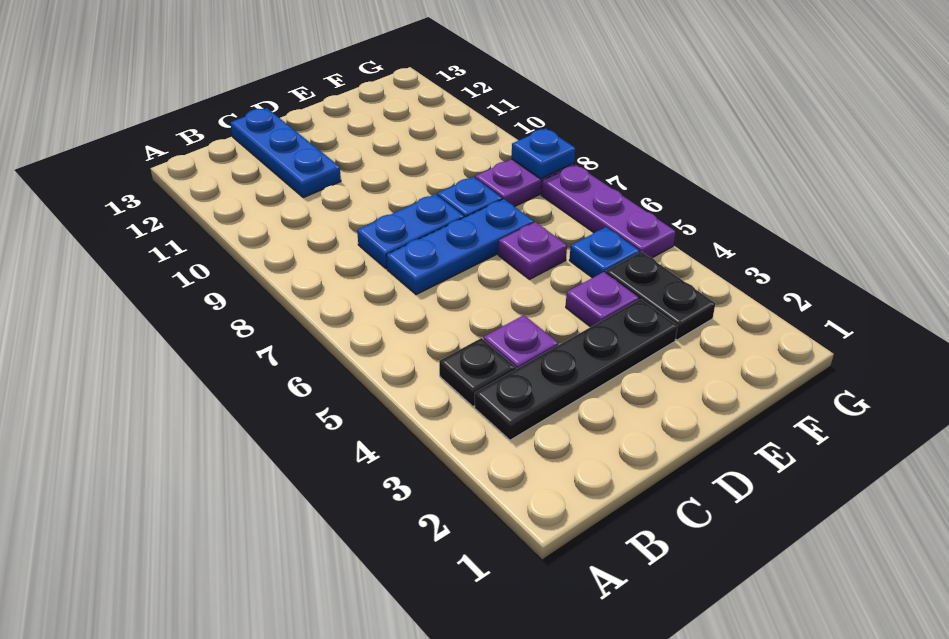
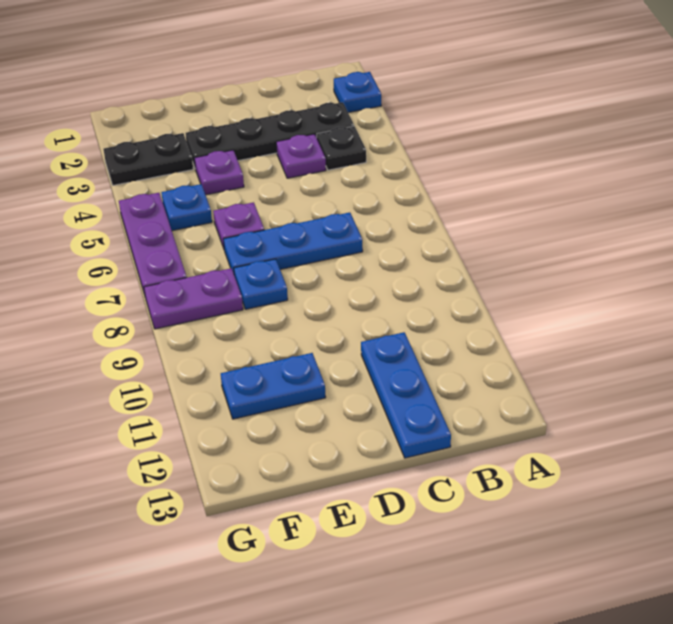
blue 1x2 plate [357,194,464,268] -> blue 1x2 plate moved to [221,353,326,419]
black 1x2 plate [605,252,715,340] -> black 1x2 plate turned to [103,133,193,185]
blue 1x1 plate [512,128,575,179] -> blue 1x1 plate moved to [334,72,381,113]

